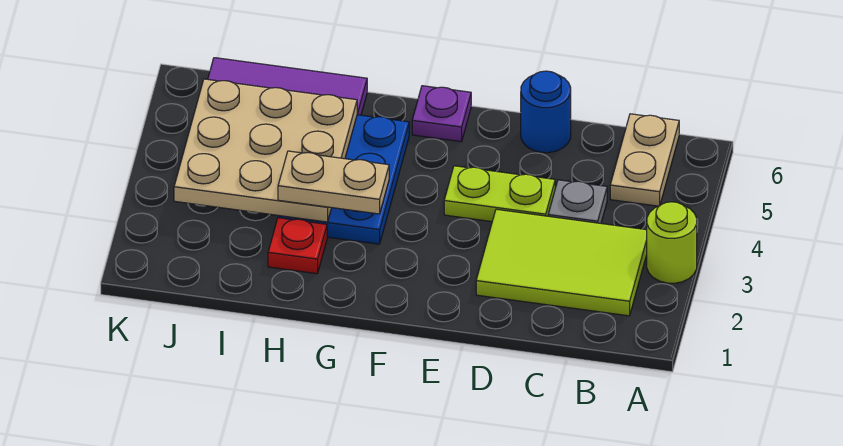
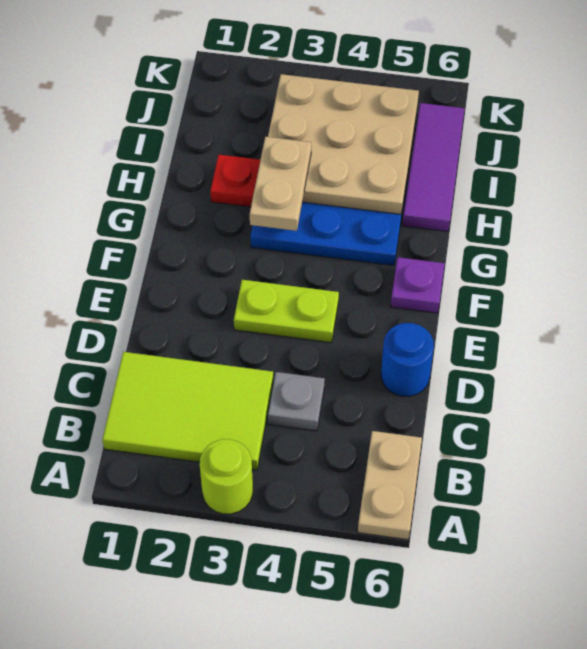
lime 2x3 tile [476,209,647,316] -> lime 2x3 tile turned to [102,352,273,470]
tan 1x2 plate [610,114,679,206] -> tan 1x2 plate turned to [358,431,422,540]
lime 1x2 plate [444,166,555,222] -> lime 1x2 plate turned to [234,280,339,343]

